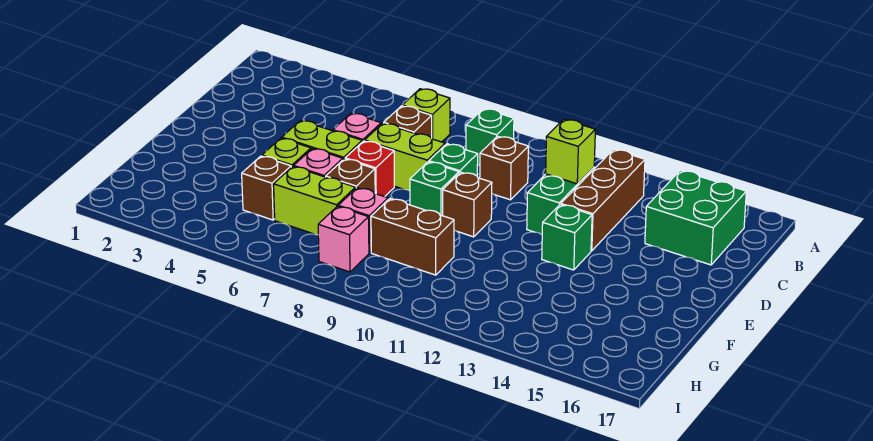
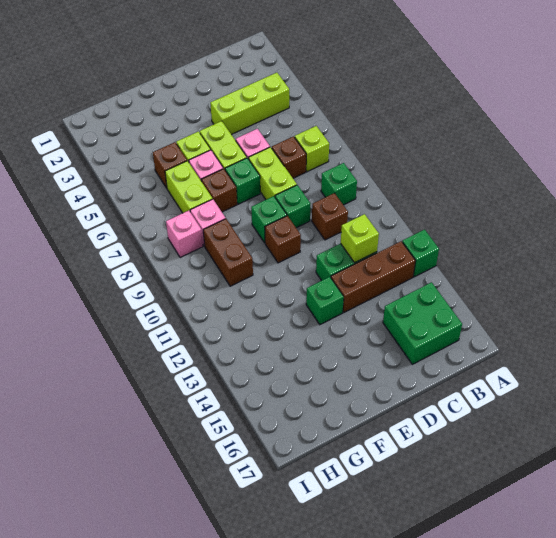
none -> green 1x1 brick [402,230,439,277]
none -> lime 1x3 brick [210,73,289,135]
red 1x1 brick [345,141,394,197] -> green 1x1 brick [225,158,260,204]

